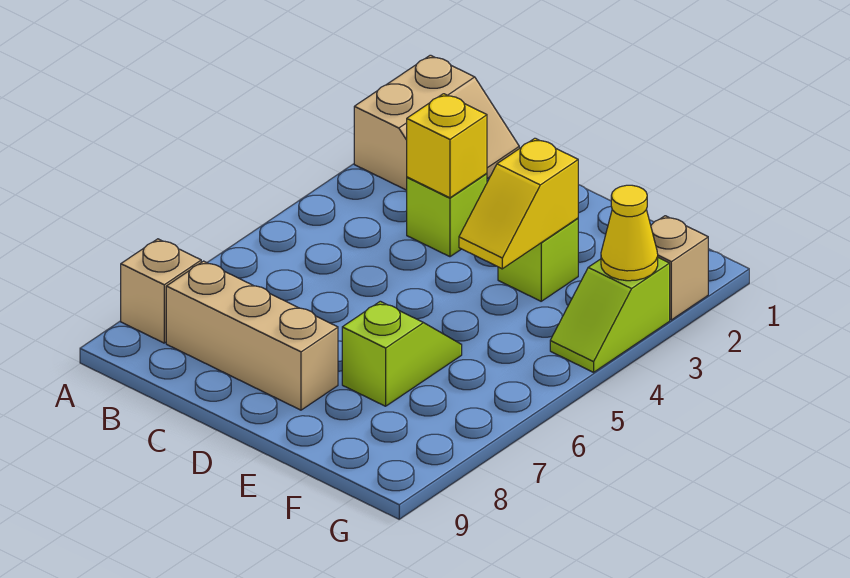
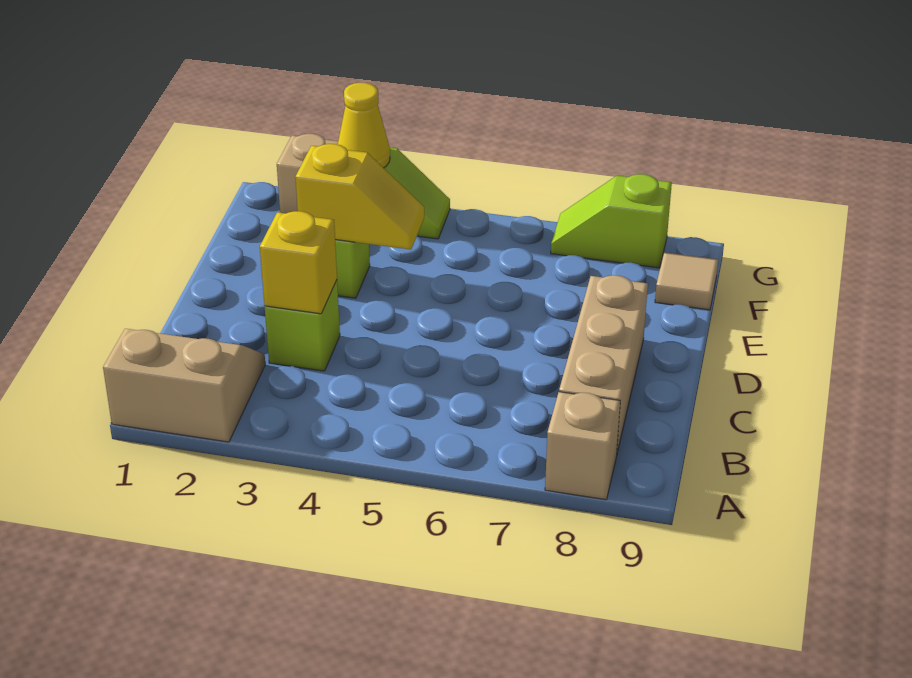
lime 1x2 slope [342,301,462,406] -> lime 1x2 slope moved to [551,174,672,268]
none -> tan 1x1 tile [655,252,718,310]

